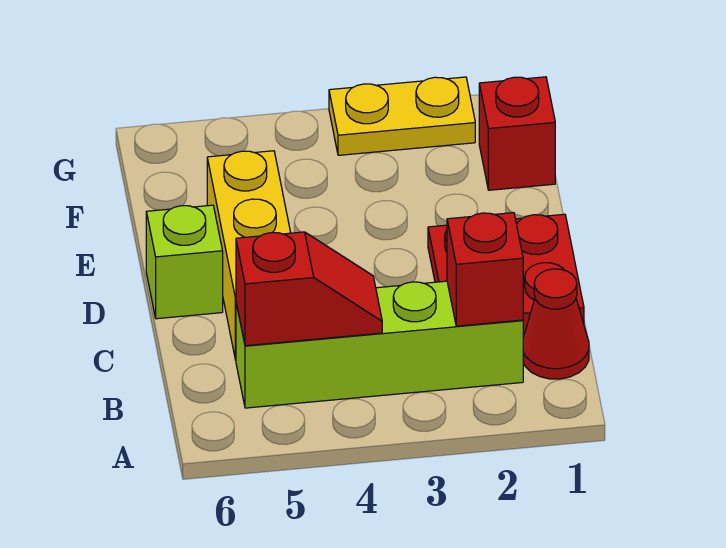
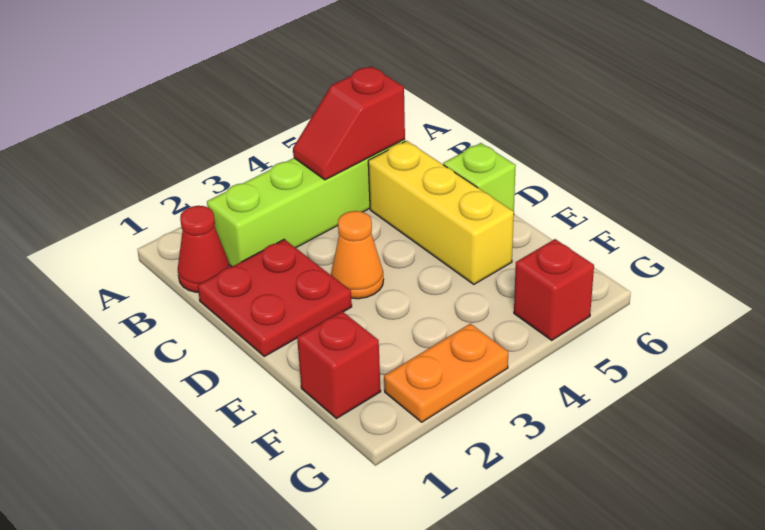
red 1x1 brick [447,213,523,326] -> red 1x1 brick moved to [514,239,594,340]
none -> orange 1x1 cone [331,211,384,299]
yellow 1x2 plate [329,77,475,155] -> orange 1x2 plate [384,324,508,422]

